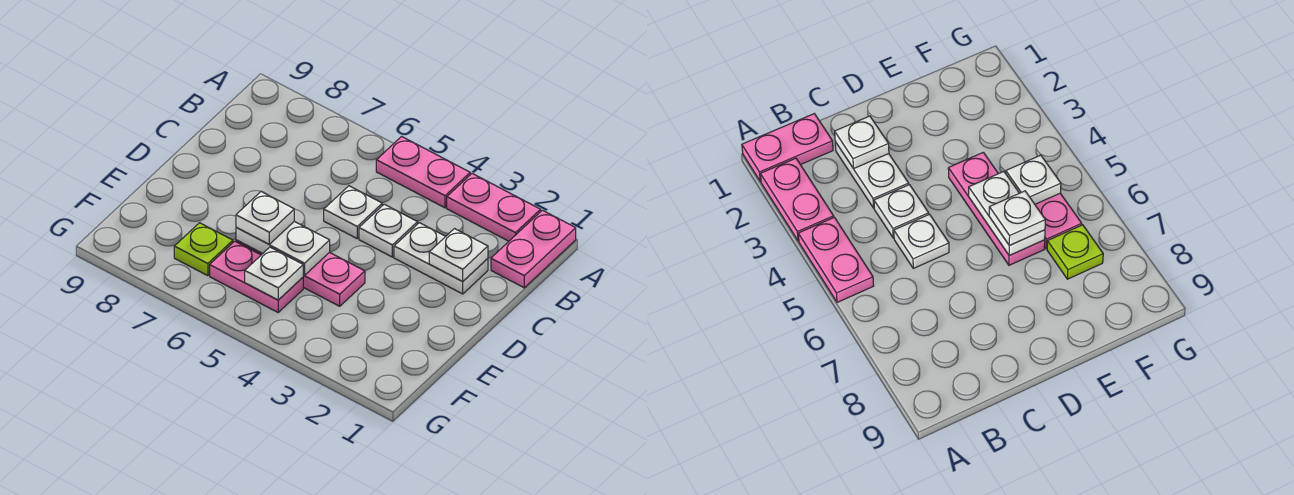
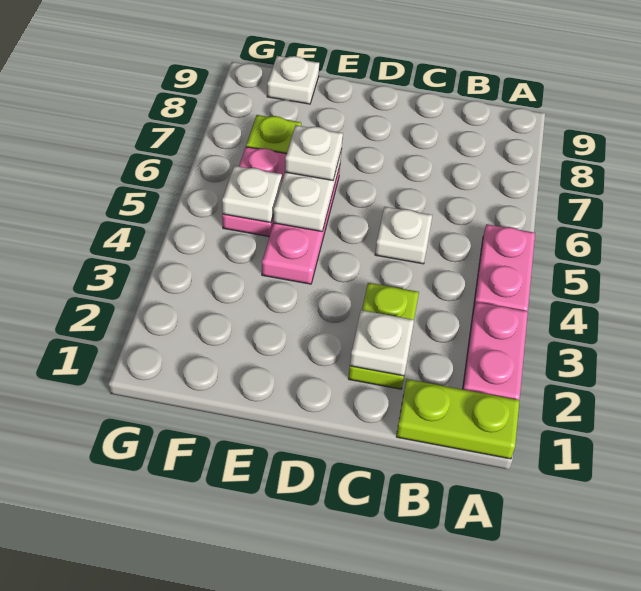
pink 1x2 plate [491,210,576,288] -> lime 1x2 plate [396,379,520,459]
white 1x2 plate [394,223,488,294] -> lime 1x2 plate [348,283,419,389]
white 1x1 plate [359,204,418,257] -> white 1x1 plate moved to [267,56,319,104]

